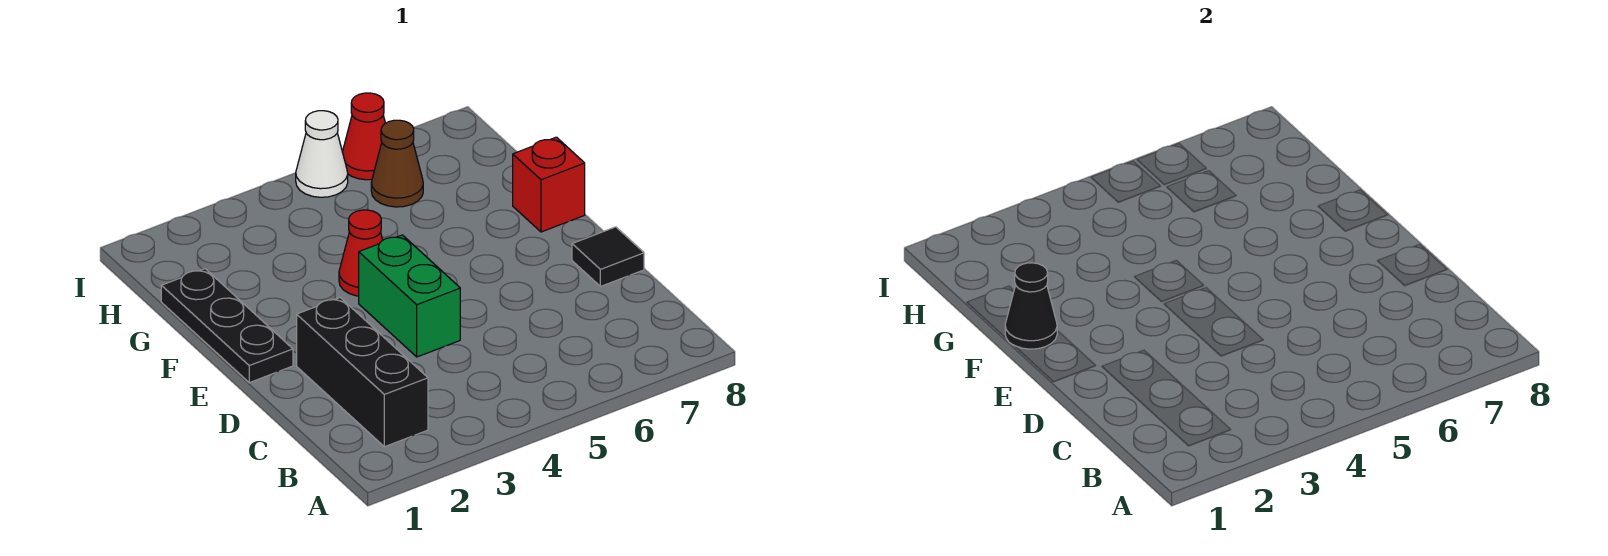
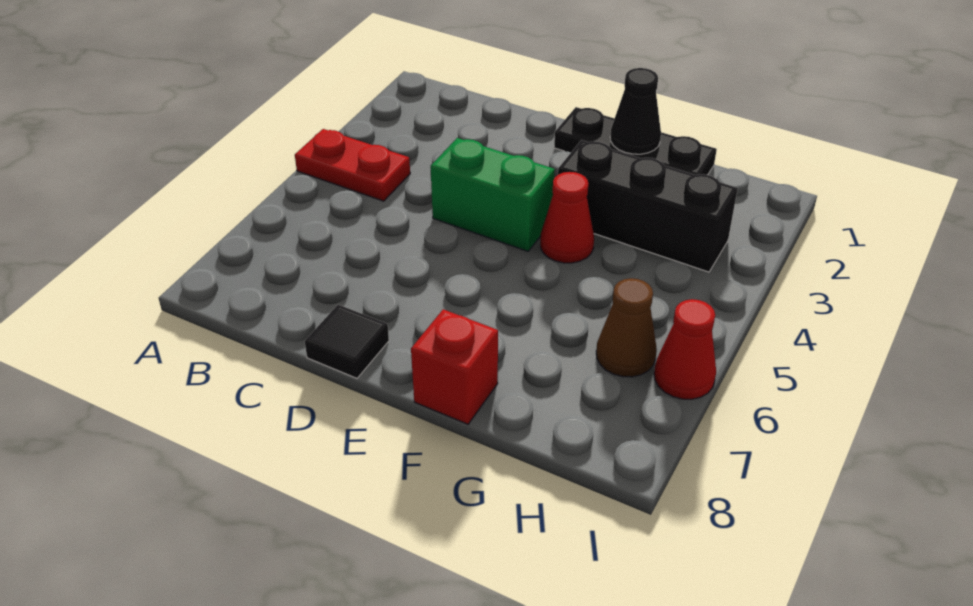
none -> red 1x2 plate [295,129,410,201]
black 1x3 brick [297,298,428,447] -> black 1x3 brick moved to [558,140,738,272]
white 1x1 cone [296,111,348,197] -> none

